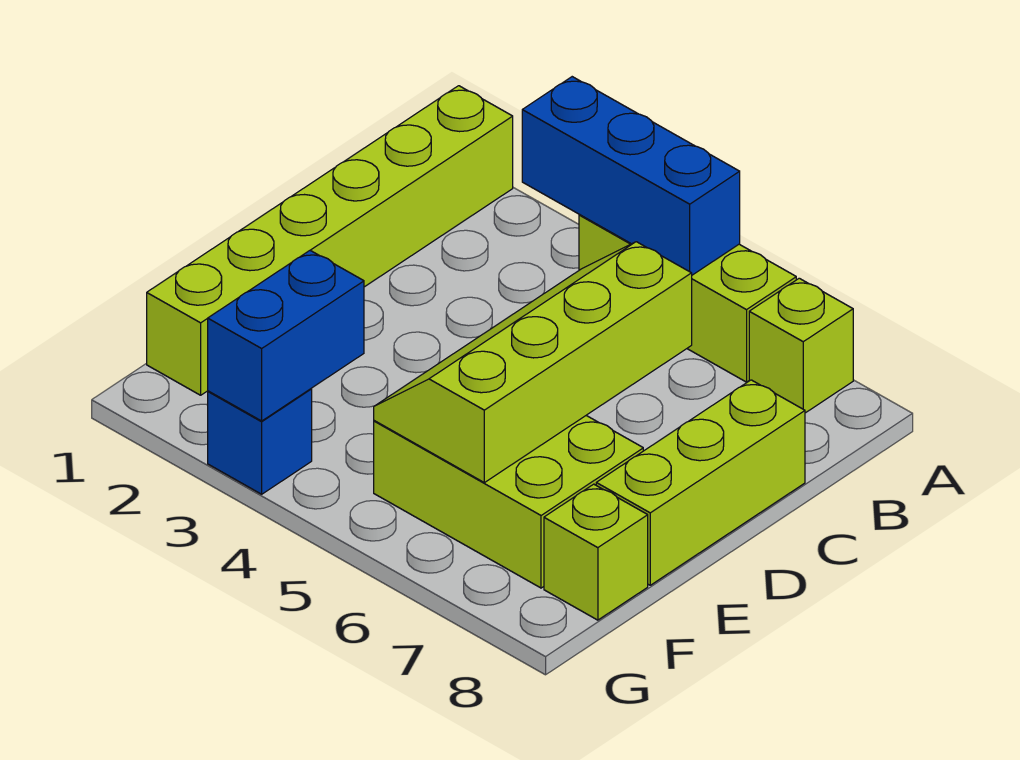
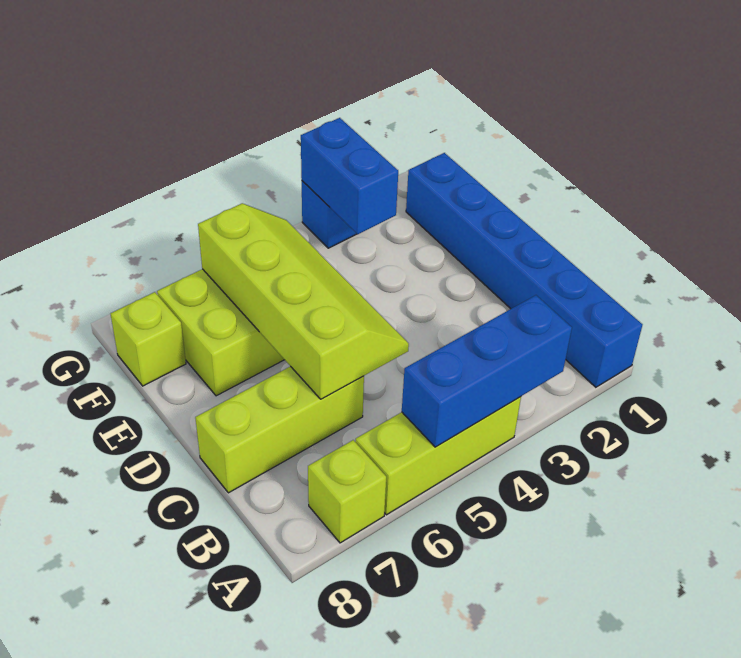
lime 1x6 brick [147,86,513,395] -> blue 1x6 brick [406,153,642,387]
lime 1x3 brick [596,380,805,585] -> lime 1x3 brick turned to [195,366,364,493]

